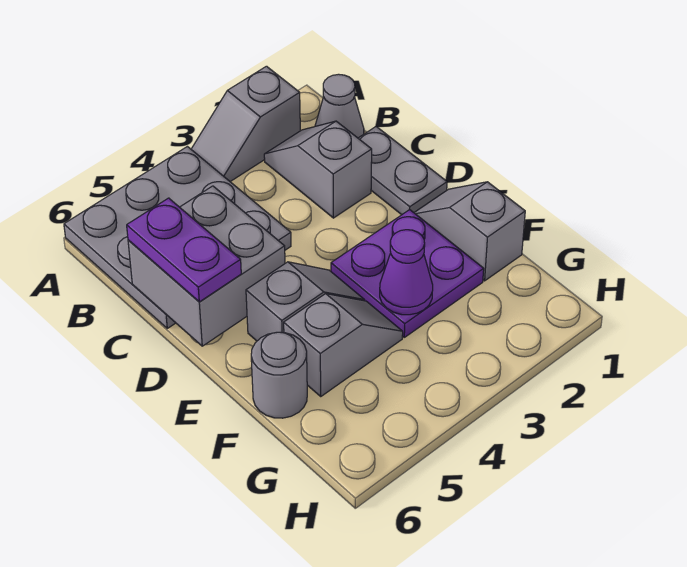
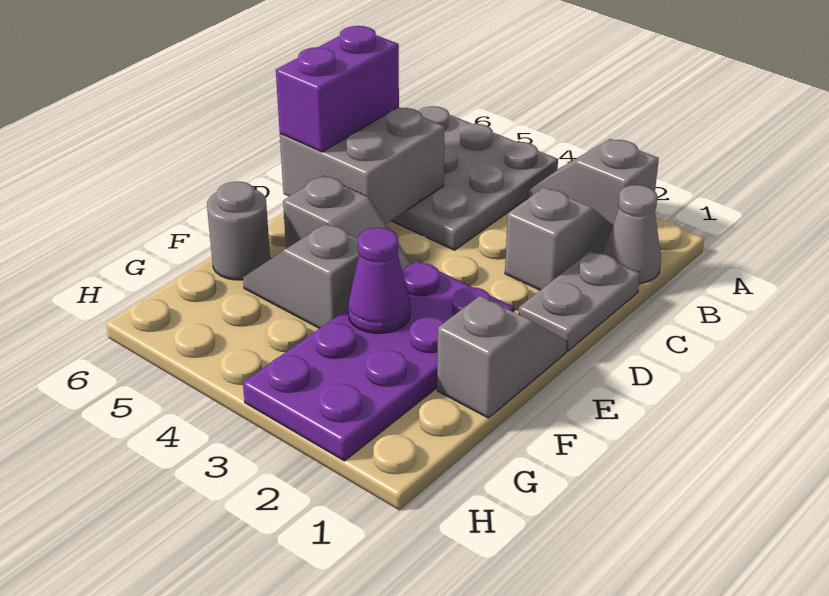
purple 1x2 plate [127,198,241,302] -> purple 1x2 brick [276,26,399,152]
purple 2x2 plate [331,210,484,337] -> purple 2x4 plate [243,261,514,461]
grey 1x2 slope [284,294,403,396] -> grey 1x2 slope turned to [243,224,359,328]

